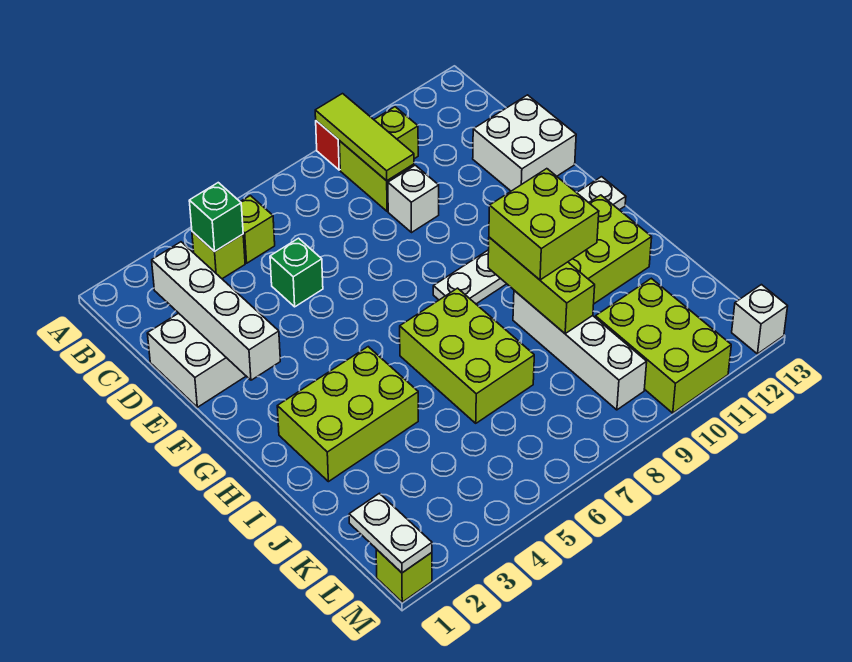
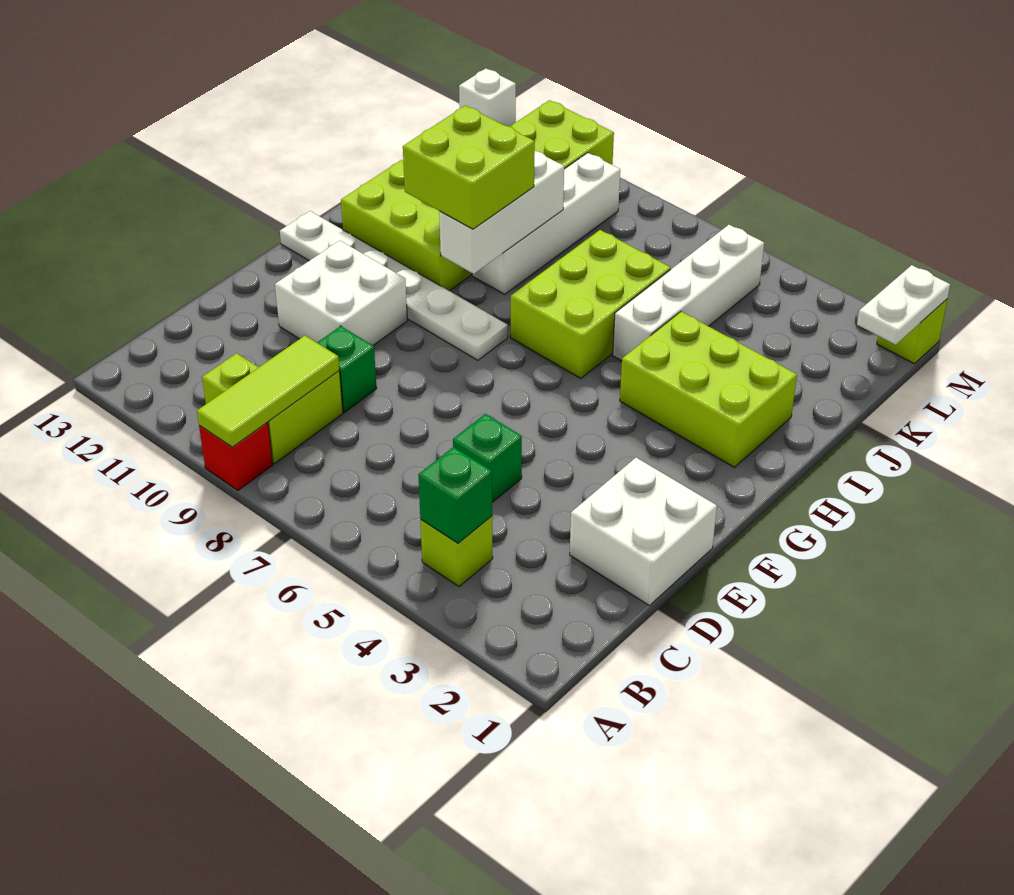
lime 1x1 brick [240,196,275,263] -> none
white 1x4 brick [152,242,280,380] -> white 1x4 brick moved to [613,225,764,361]
white 1x1 brick [388,165,439,233] -> green 1x1 brick [317,326,377,412]
white 2x2 brick [473,95,576,191] -> white 2x2 brick moved to [275,241,407,345]
lime 1x3 brick [488,237,595,334] -> white 1x3 brick [439,151,564,274]

